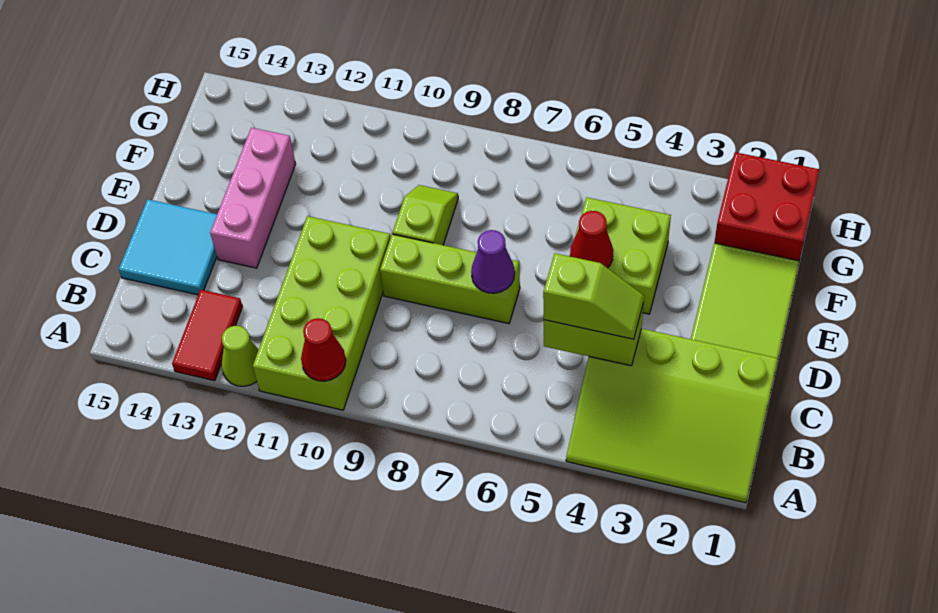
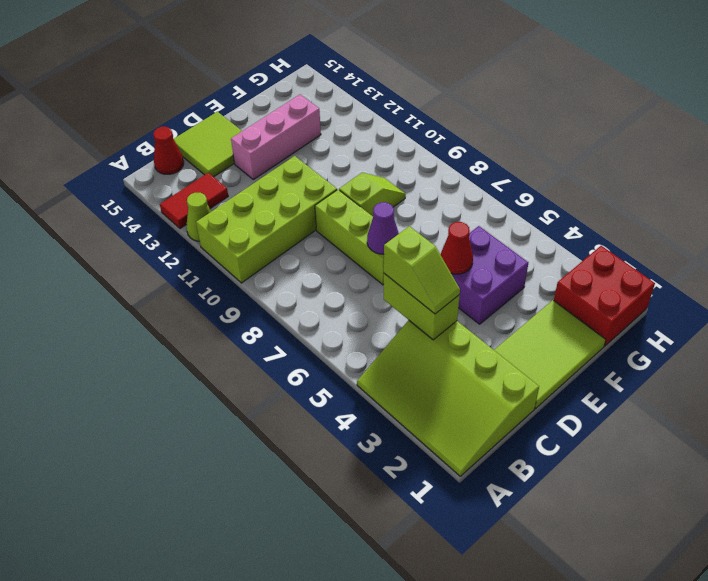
red 1x1 cone [301,318,346,381] -> red 1x1 cone moved to [153,127,184,174]
cyan 2x2 tile [119,199,217,295] -> lime 2x2 tile [174,112,242,177]
lime 2x2 brick [575,197,671,314] -> purple 2x2 brick [451,226,528,324]

